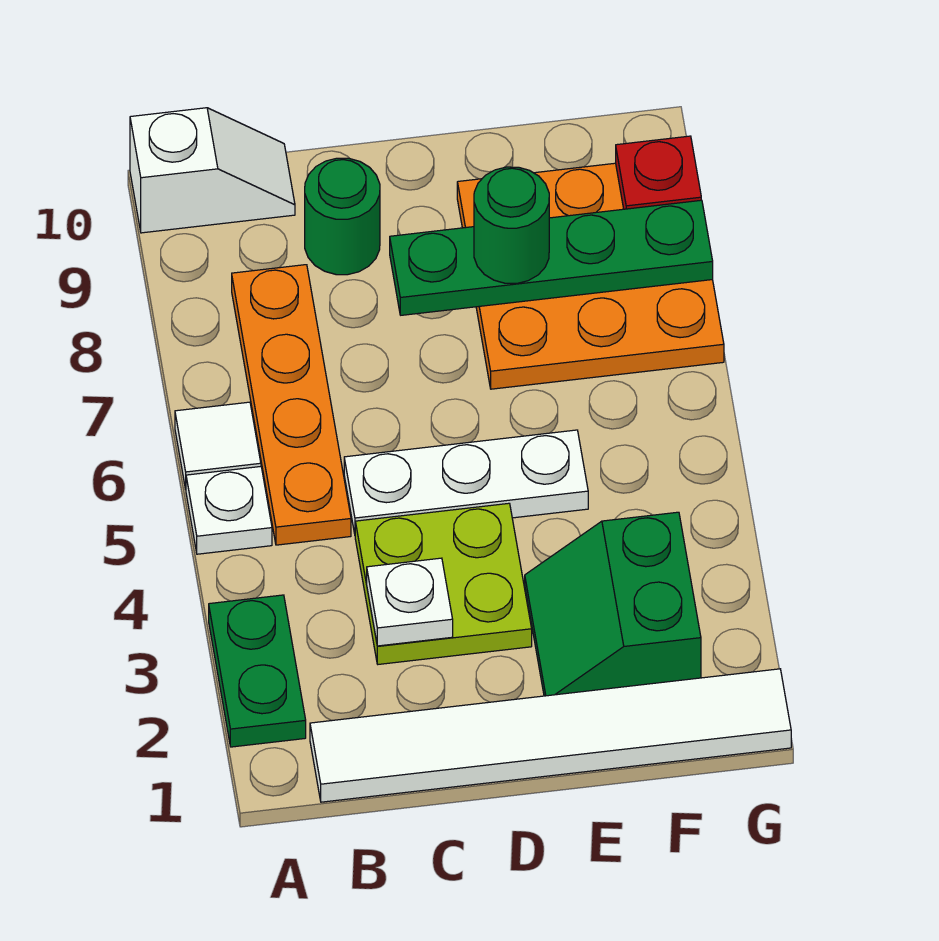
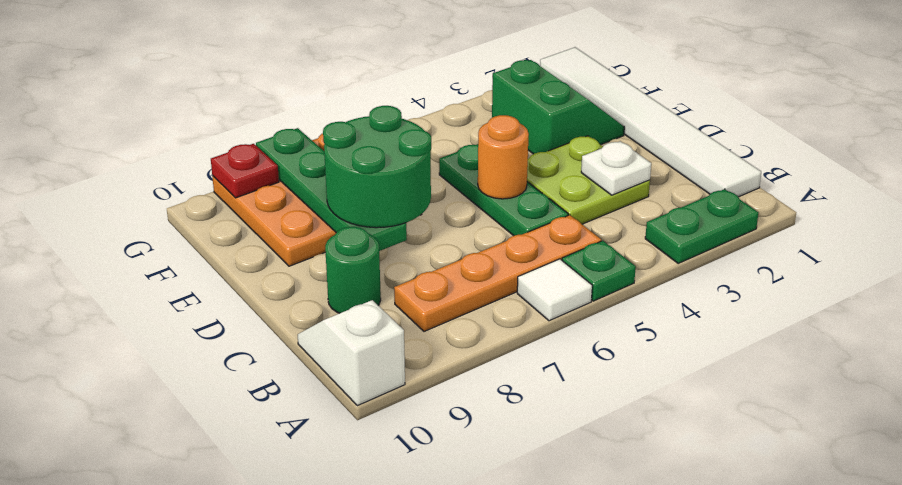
white 1x1 plate [186,467,272,554] -> green 1x1 plate [562,241,636,301]
white 1x3 plate [344,430,588,534] -> green 1x3 plate [439,144,568,236]
none -> orange 1x1 round brick [478,115,529,199]
green 2x2 slope [525,512,701,696] -> green 2x2 slope turned to [492,60,624,154]
green 1x1 round brick [474,167,549,284] -> green 2x2 round brick [323,106,431,228]

